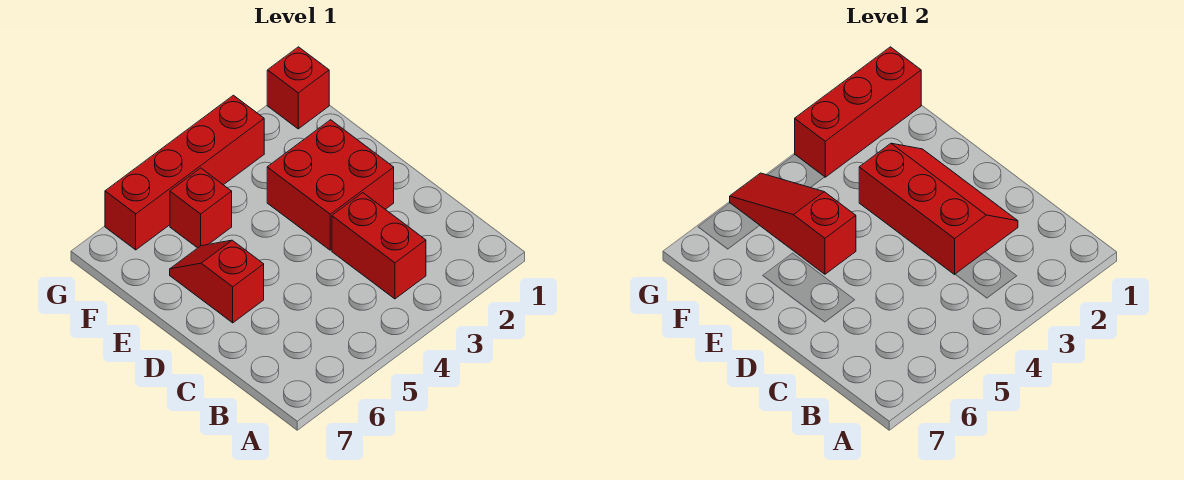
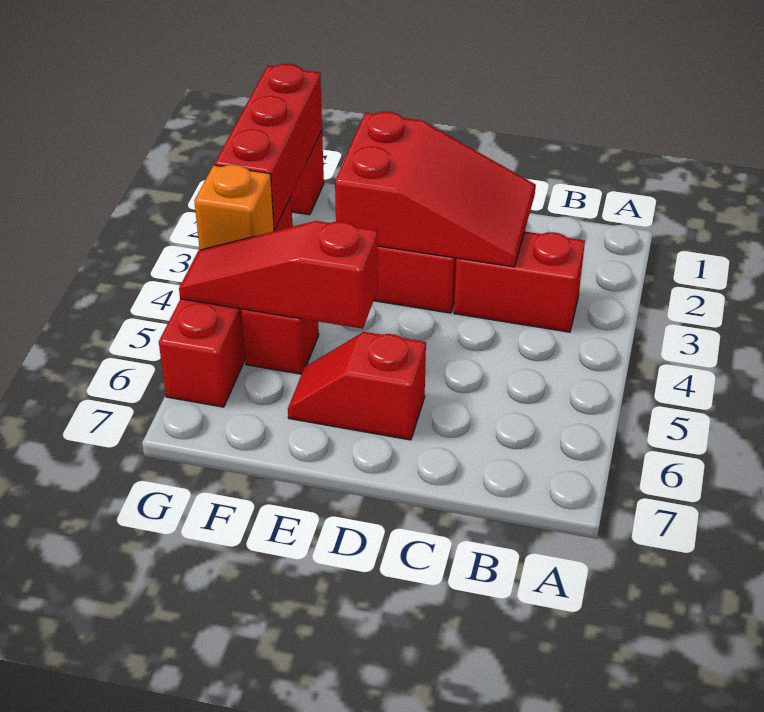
red 2x3 slope [859,143,1018,274] -> red 2x3 slope turned to [335,112,536,267]
none -> orange 1x1 brick [194,165,274,250]

